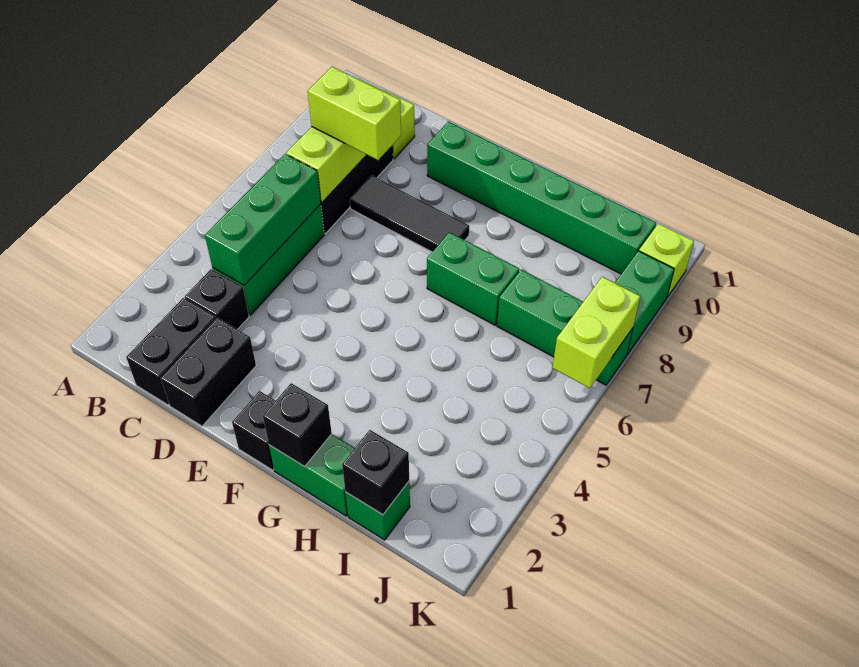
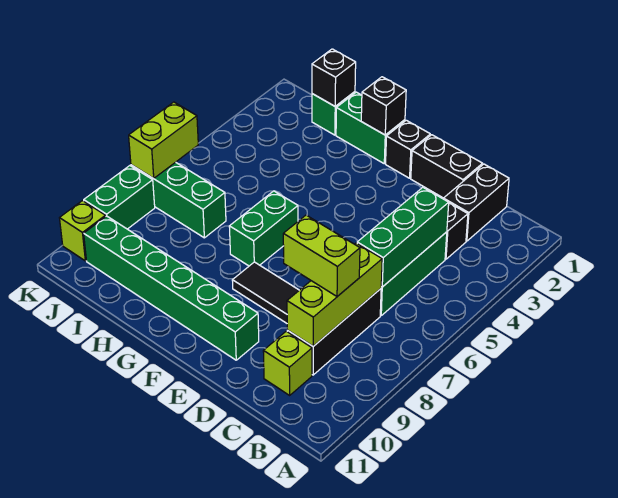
black 1x2 brick [161,318,256,426] -> black 1x2 brick turned to [411,135,482,198]
green 1x2 brick [427,232,519,325] -> green 1x2 brick turned to [229,191,298,266]

